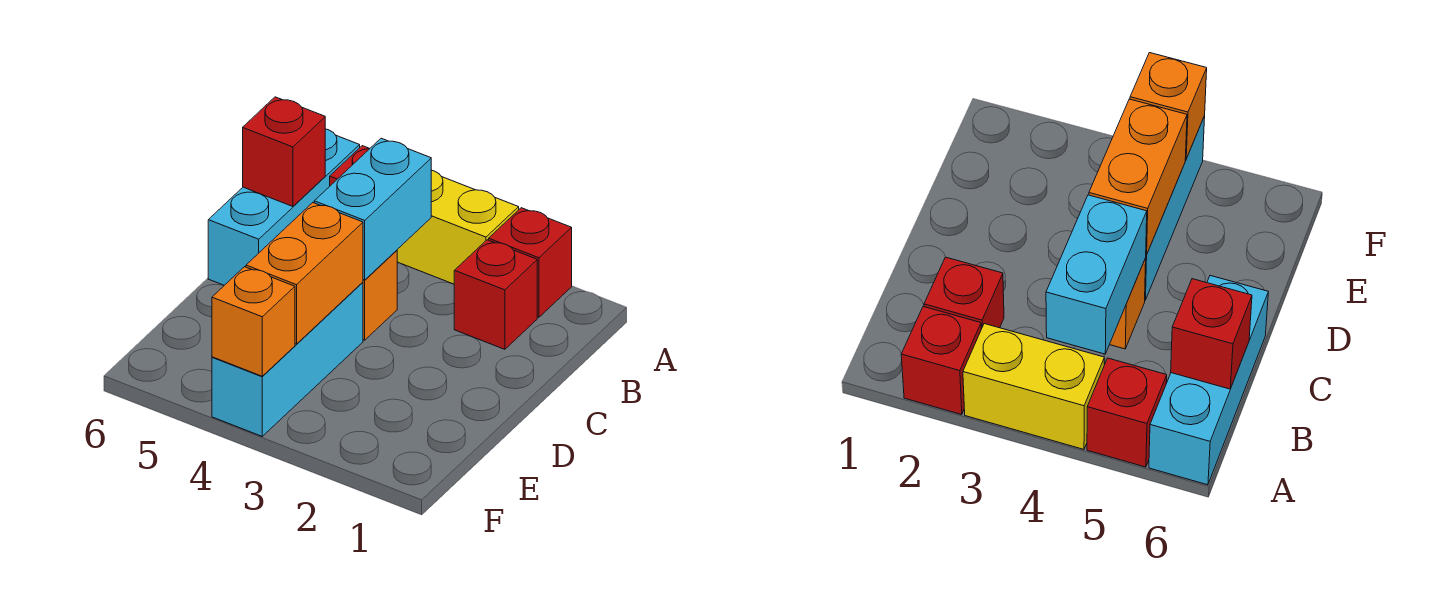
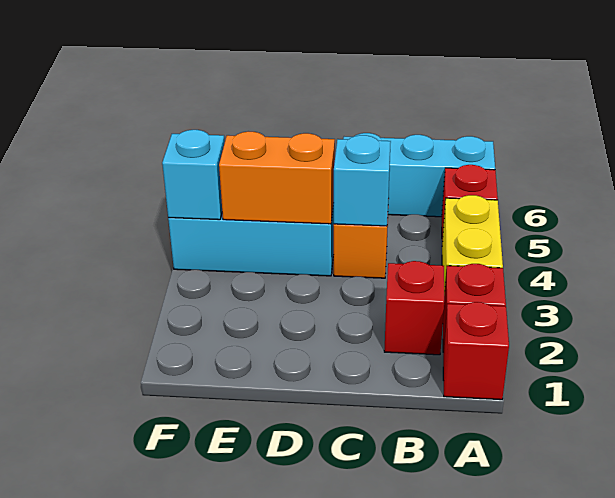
cyan 1x2 brick [314,138,431,280] -> cyan 1x1 brick [333,135,391,226]
red 1x1 brick [243,97,325,206] -> red 1x1 brick moved to [443,302,509,400]
orange 1x1 brick [212,267,295,376] -> cyan 1x1 brick [162,130,225,220]

